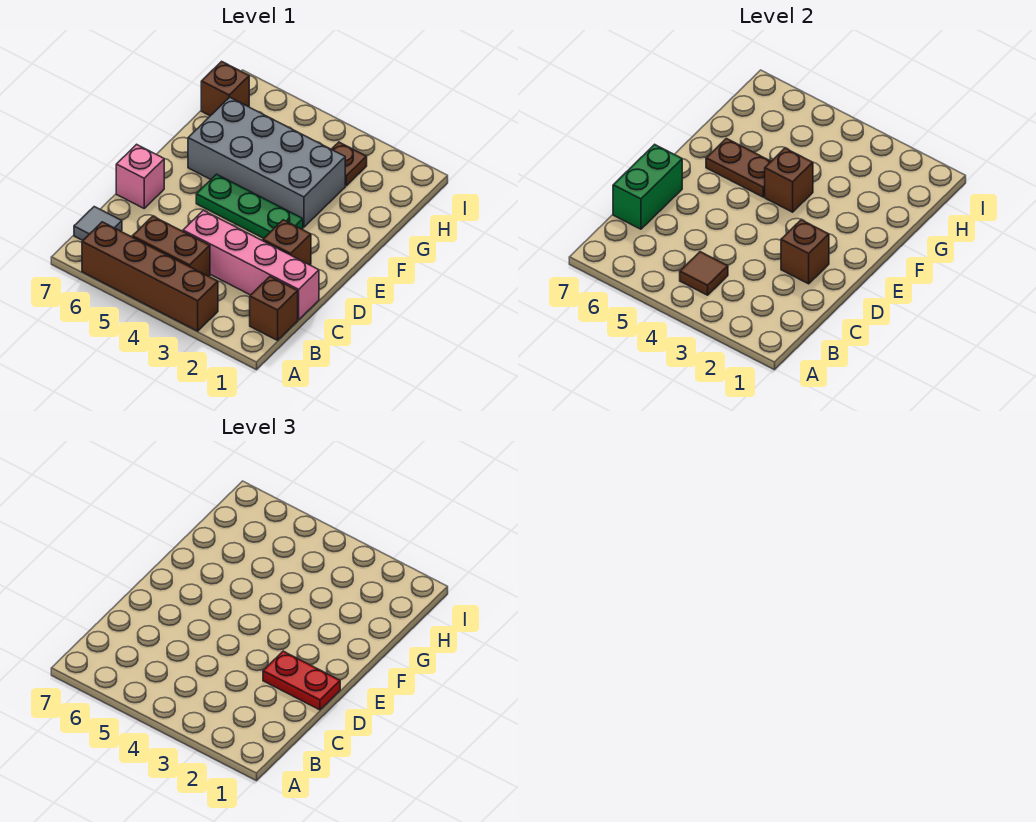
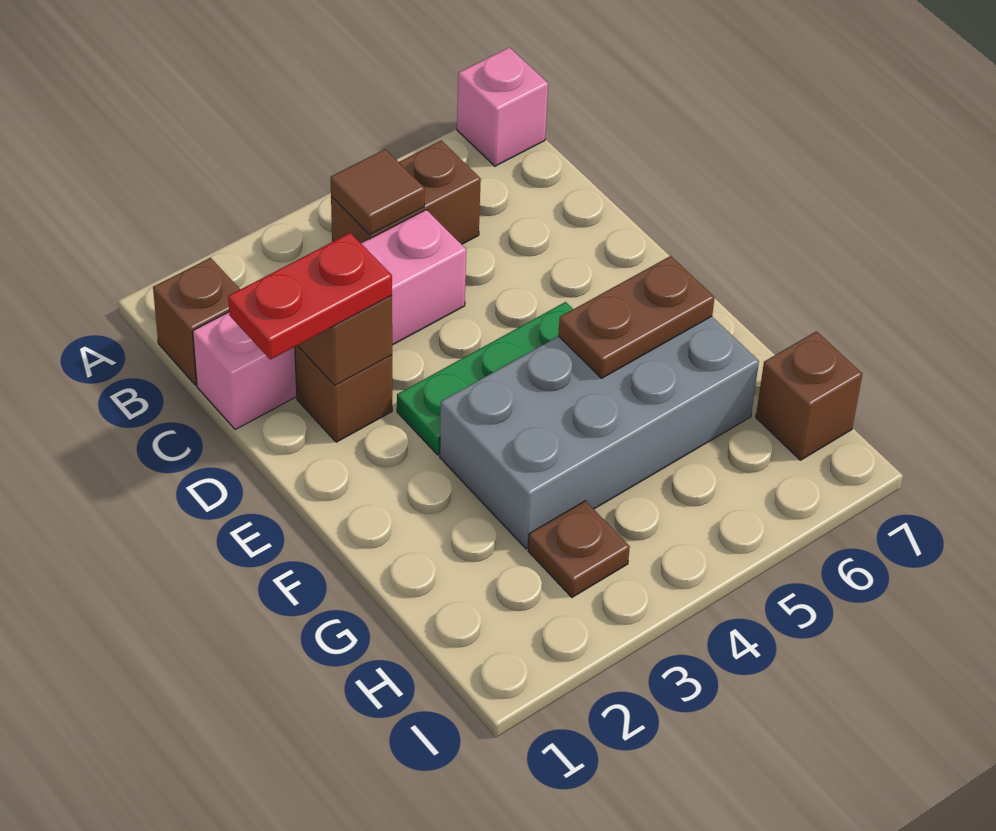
brown 1x4 brick [82,222,218,331] -> none
grey 1x1 tile [74,207,122,240] -> none
green 1x2 brick [613,144,682,229] -> none
pink 1x1 brick [116,144,164,208] -> pink 1x1 brick moved to [457,47,548,166]
brown 1x1 brick [765,148,813,212] -> none

